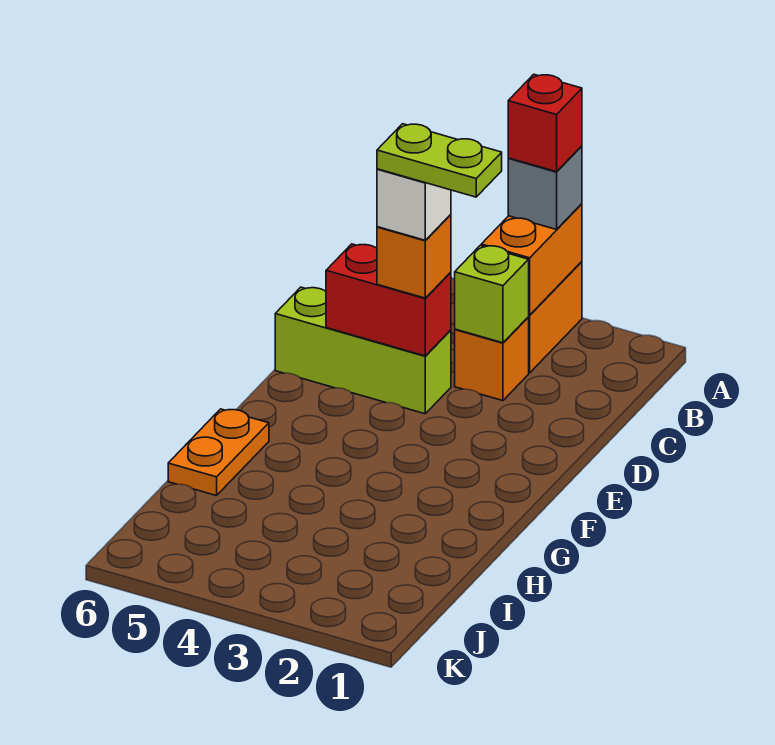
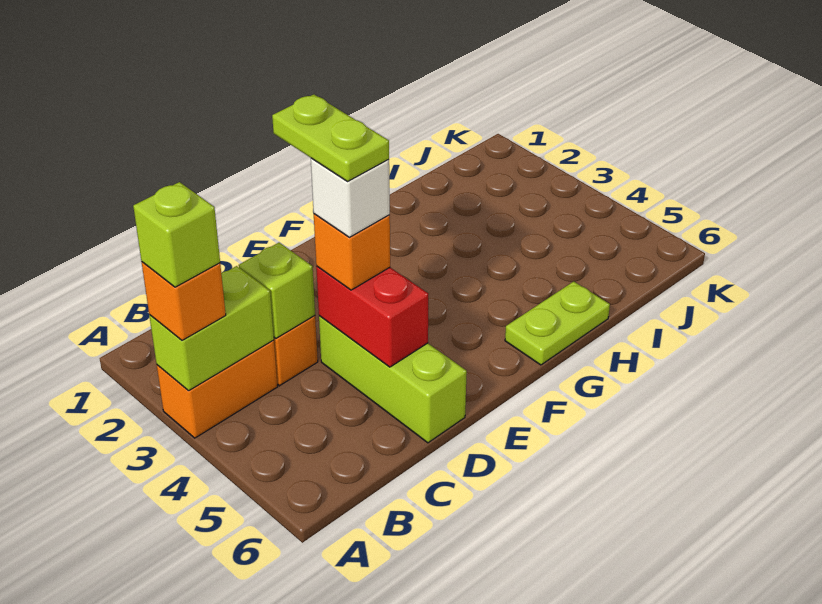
orange 1x2 brick [481,204,582,315] -> lime 1x2 brick [149,266,274,391]
grey 1x1 brick [508,146,582,229] -> orange 1x1 brick [142,262,226,340]
red 1x1 brick [508,74,582,172] -> lime 1x1 brick [133,182,220,287]
orange 1x2 plate [168,409,269,496] -> lime 1x2 plate [505,282,610,365]

